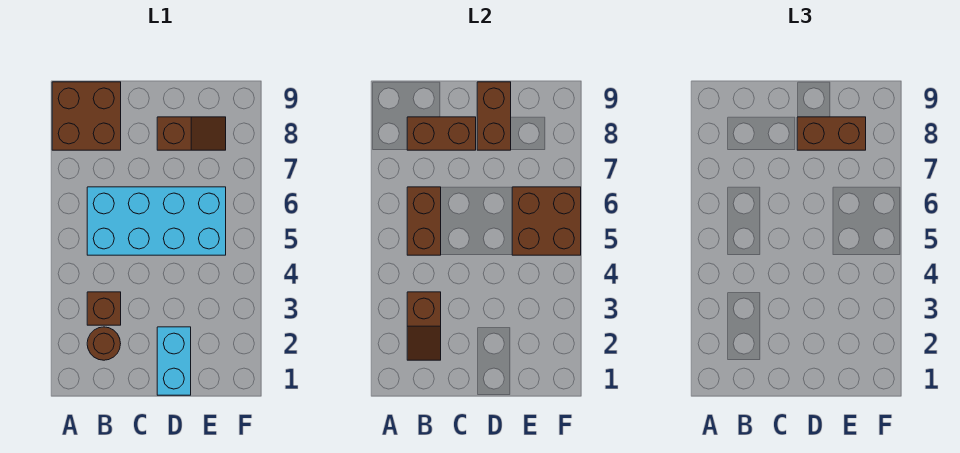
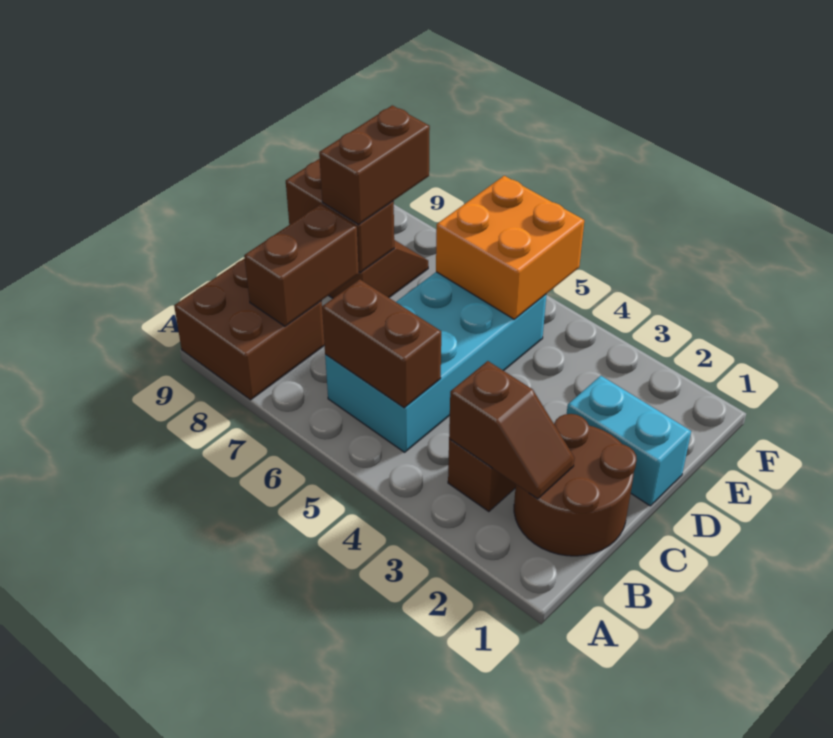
brown 1x1 round brick [87,327,121,360] -> brown 2x2 round brick [514,414,637,556]
brown 2x2 brick [512,187,581,255] -> orange 2x2 brick [436,176,584,319]

